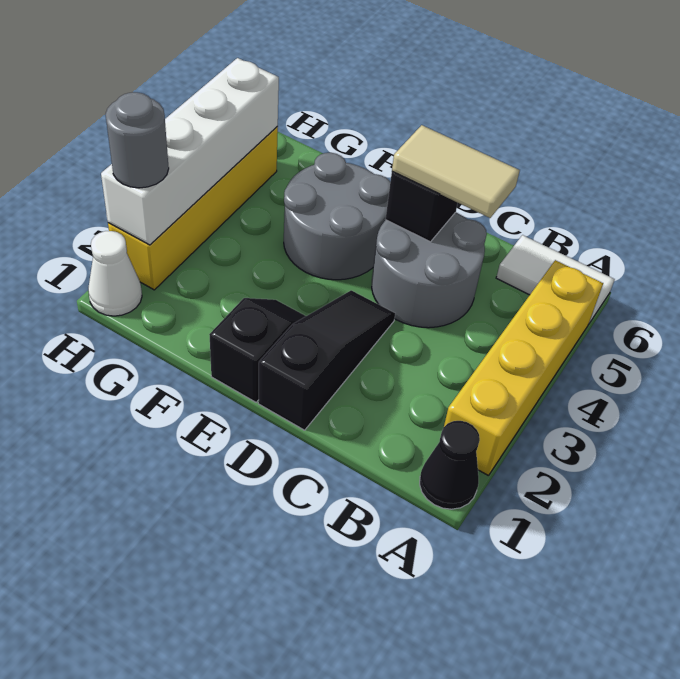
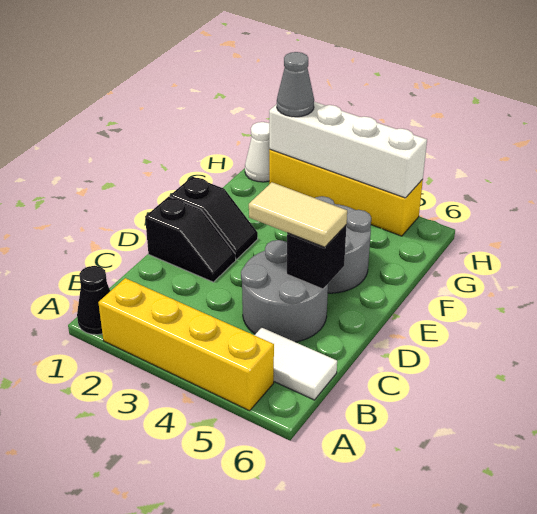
white 1x2 tile [496,235,615,323] -> white 1x2 tile turned to [255,328,337,400]
tan 1x2 tile [392,125,520,218] -> tan 1x2 tile turned to [249,182,347,247]
black 1x3 slope [258,290,395,430] -> black 1x2 slope [145,197,236,282]
grey 1x1 round brick [106,92,169,188] -> grey 1x1 cone [277,52,314,117]

